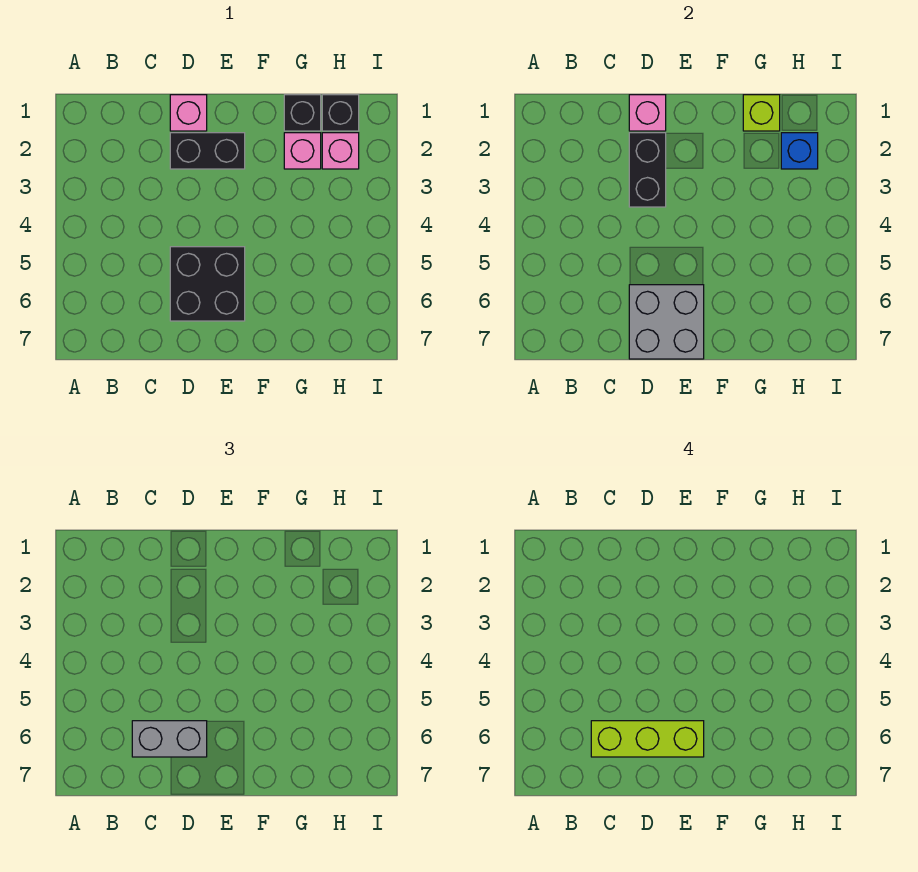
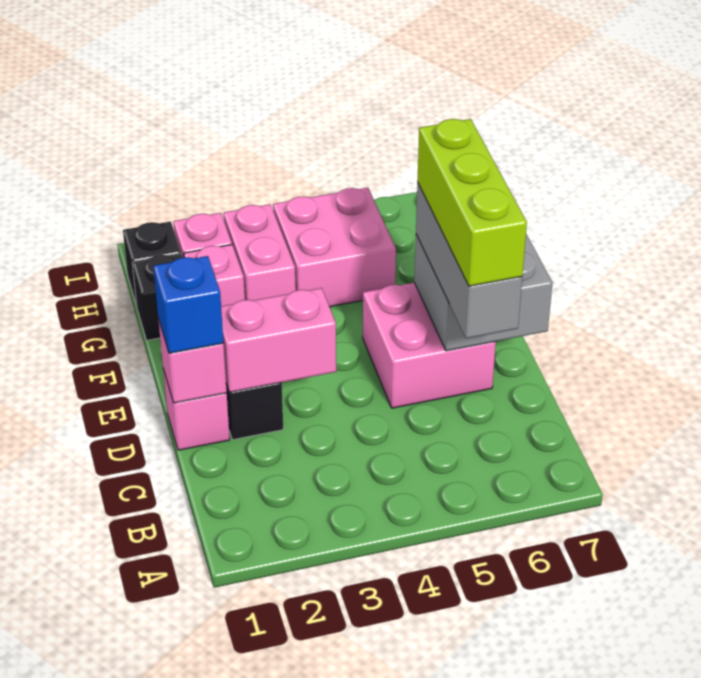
grey 1x2 brick [132,721,207,757] -> grey 1x3 brick [416,182,522,339]
black 1x2 brick [629,133,666,207] -> pink 1x2 brick [221,288,336,392]
black 2x2 brick [170,247,245,321] -> pink 2x2 brick [363,283,496,408]
lime 1x1 brick [743,95,780,131] -> none
none -> pink 1x2 brick [224,204,296,300]
none -> pink 2x2 brick [273,188,396,307]
blue 1x1 brick [781,133,818,169] -> blue 1x1 brick moved to [153,256,223,353]

